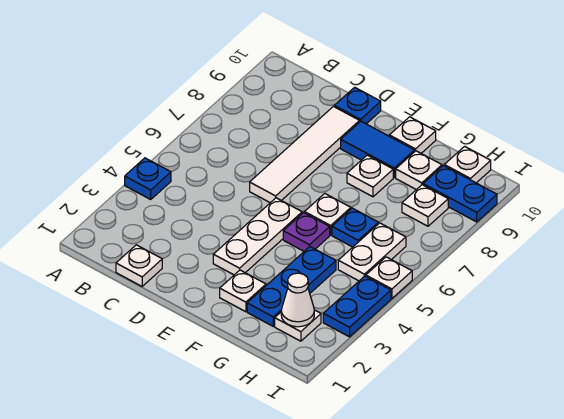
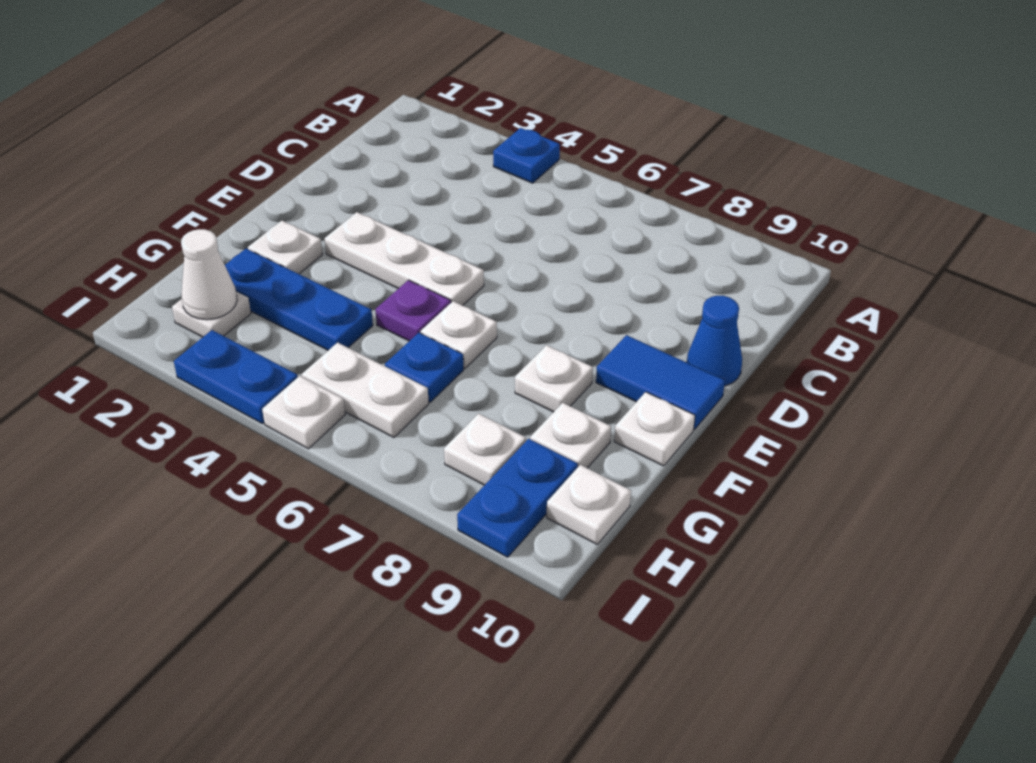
white 1x1 plate [116,245,162,286] -> none
white 1x4 tile [250,107,360,203] -> none
blue 1x1 plate [334,87,381,124] -> blue 1x1 cone [687,296,742,386]
blue 1x2 tile [341,121,415,177] -> blue 1x2 tile turned to [596,335,725,429]

